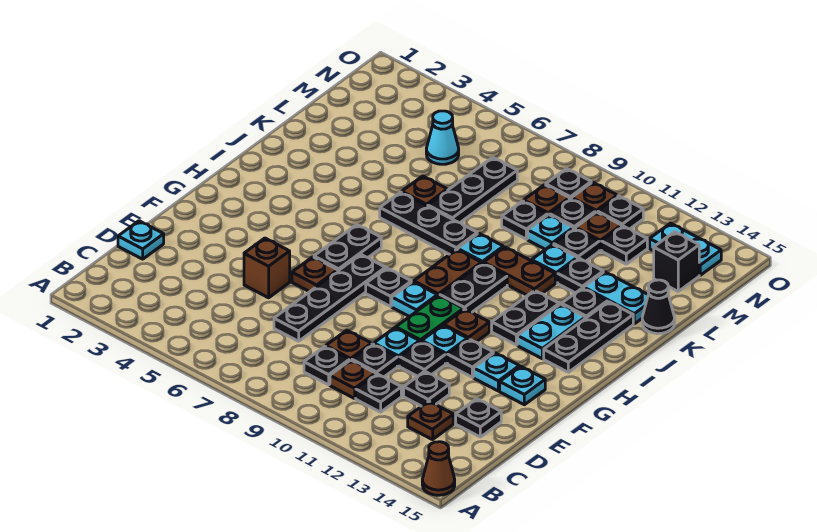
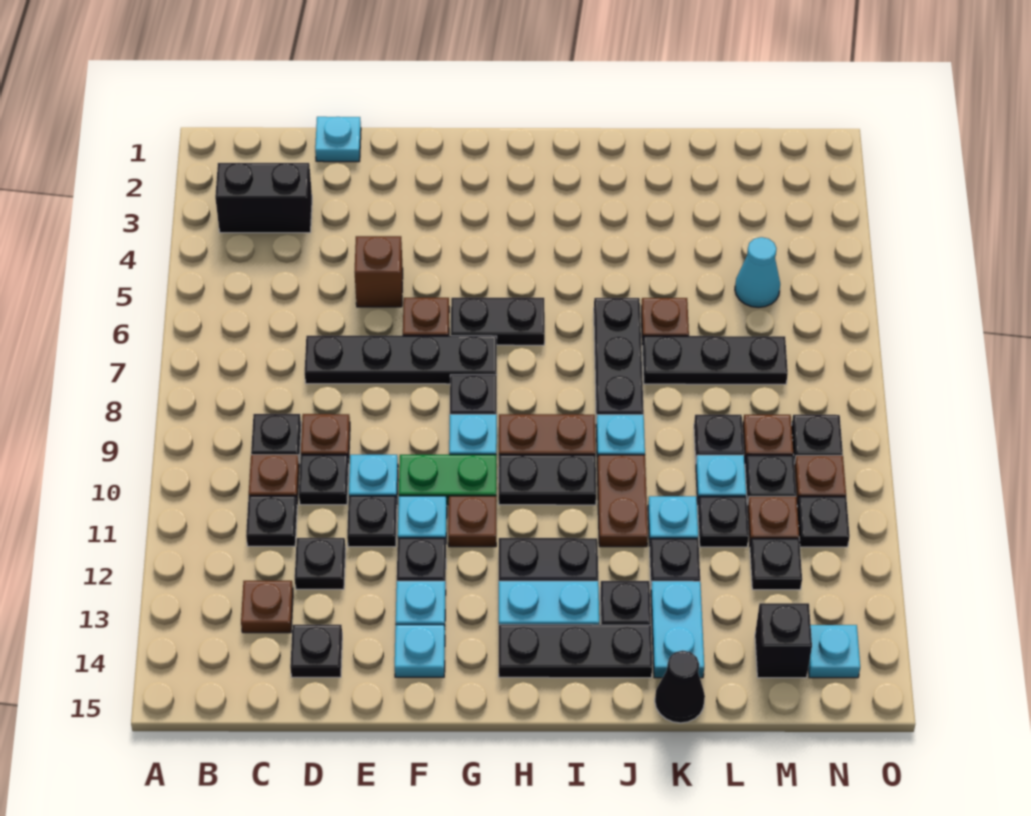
brown 1x1 cone [422,442,455,495] -> none
none -> black 1x2 brick [215,163,312,233]
cyan 1x2 plate [650,223,721,275] -> cyan 1x1 plate [808,625,860,678]

